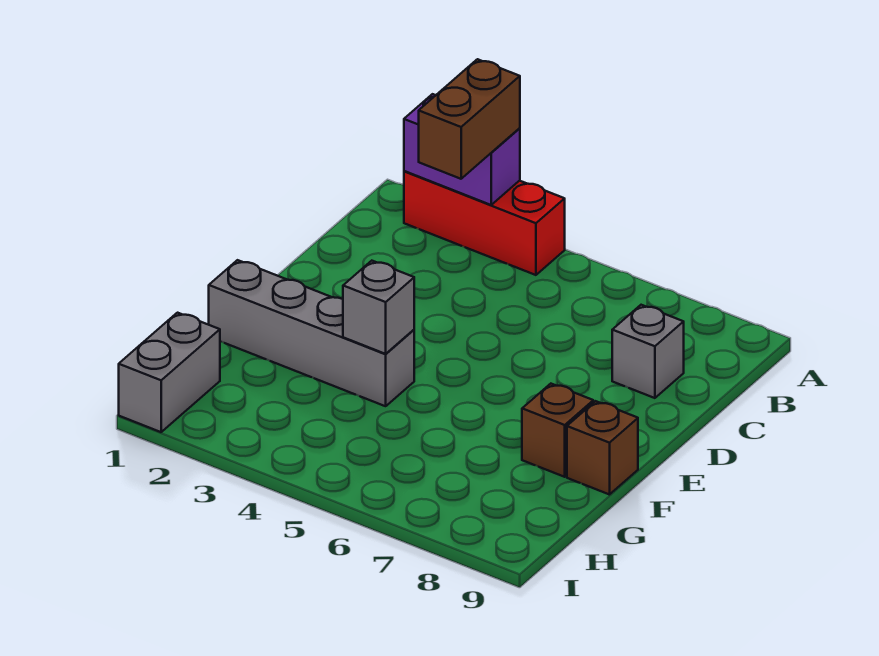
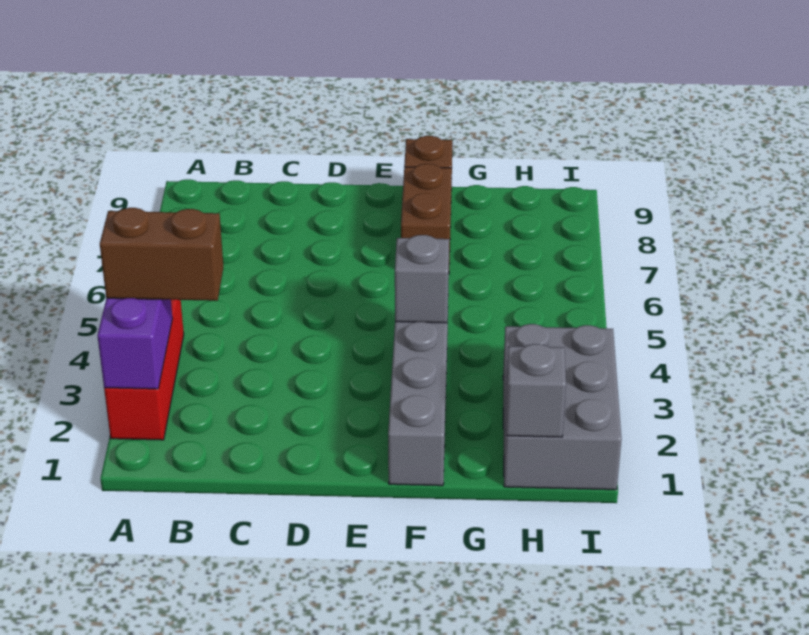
grey 1x1 brick [612,305,684,398] -> grey 1x1 brick moved to [506,344,566,437]
brown 1x1 brick [522,384,593,477] -> brown 1x2 brick [401,164,452,264]
grey 1x2 brick [119,313,220,432] -> grey 2x3 brick [503,324,621,490]

